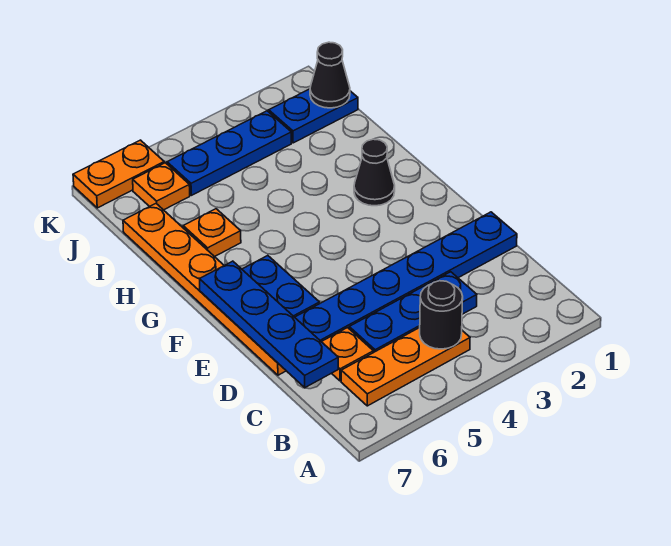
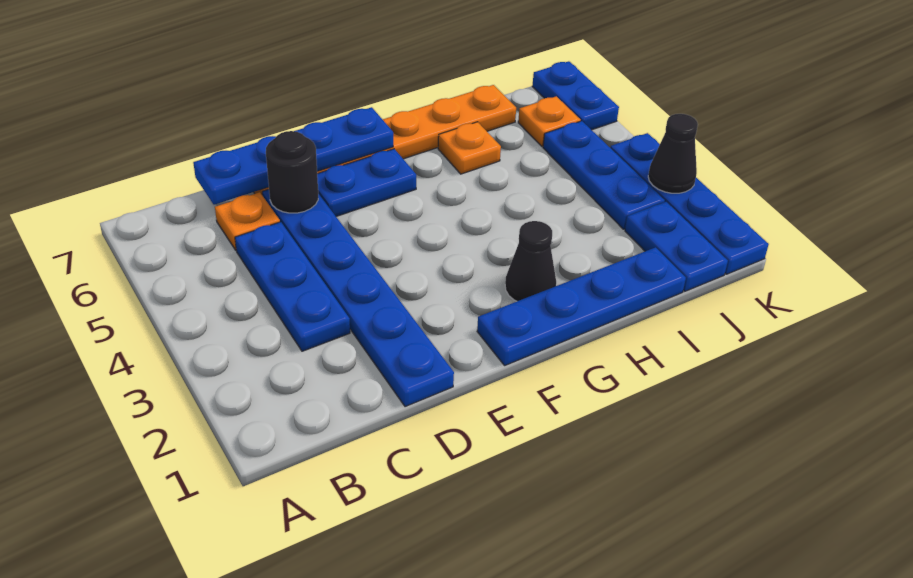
orange 1x3 plate [341,328,470,406] -> none
black 1x1 round brick [420,281,463,349] -> black 1x1 round brick moved to [266,131,318,213]
none -> blue 1x4 plate [477,247,686,365]
black 1x1 cone [310,42,350,108] -> black 1x1 cone moved to [648,114,698,193]
none -> blue 1x4 plate [610,133,769,274]
orange 1x2 plate [73,140,164,208] -> blue 1x2 plate [532,61,619,130]

